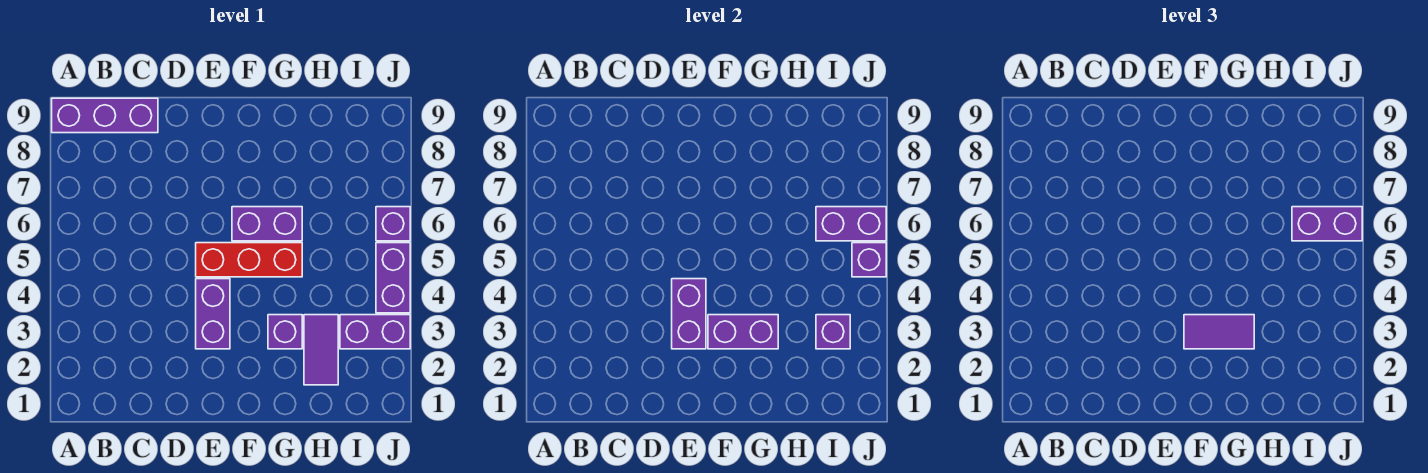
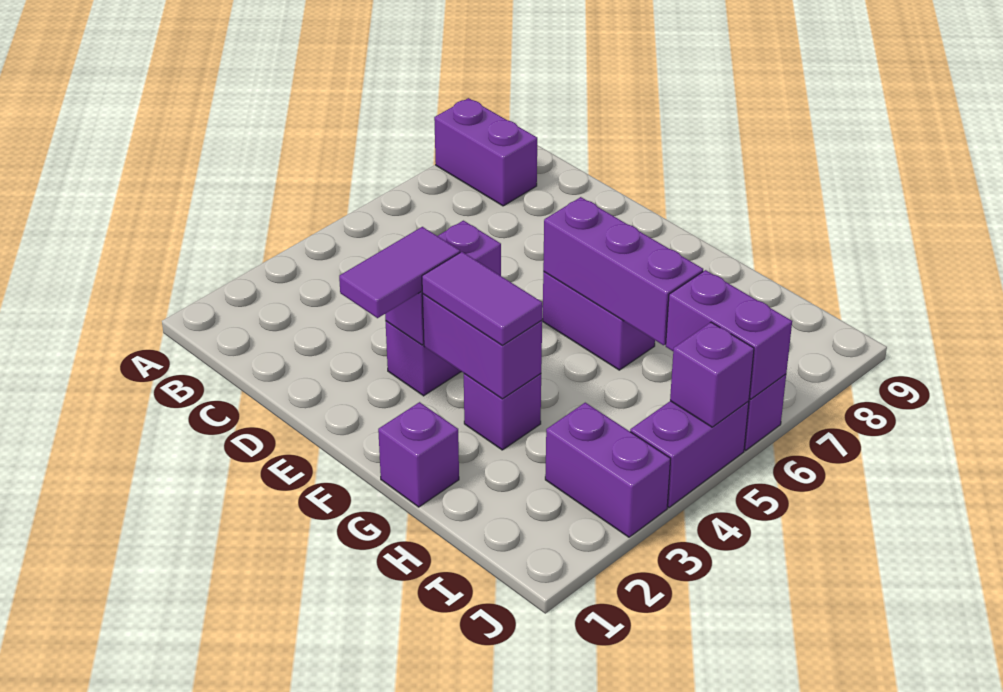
purple 1x3 brick [52,98,158,133] -> purple 1x3 brick moved to [543,197,703,345]
red 1x3 brick [196,243,302,277] -> none
purple 1x2 tile [304,315,338,385] -> purple 1x2 tile moved to [339,227,460,318]
purple 1x1 brick [816,315,850,349] -> purple 1x1 brick moved to [378,402,459,507]
purple 1x2 brick [1292,207,1362,241] -> purple 1x2 brick moved to [434,98,537,206]

